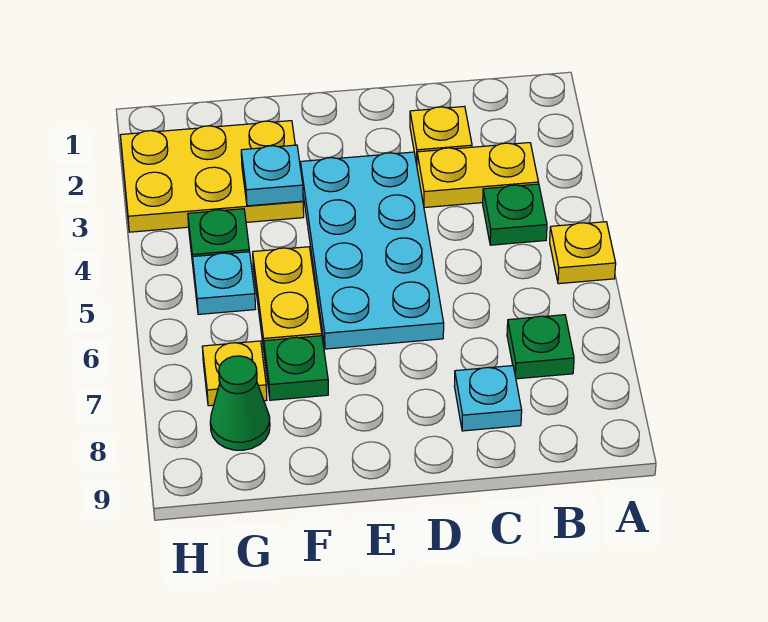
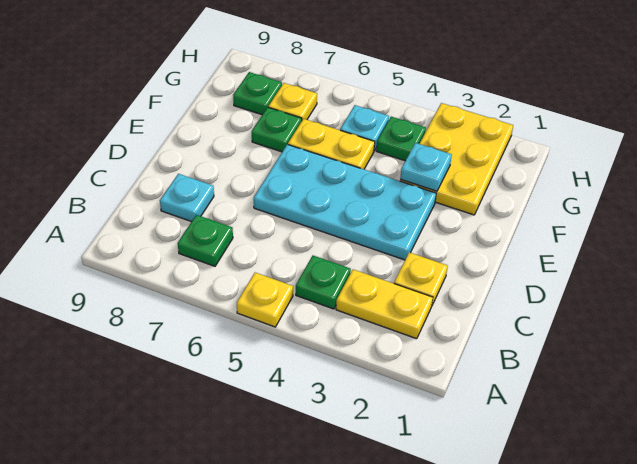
yellow 1x2 plate [417,143,538,208] -> yellow 1x2 plate turned to [336,269,433,339]
green 1x1 cone [210,356,270,450] -> green 1x1 plate [233,72,282,115]

